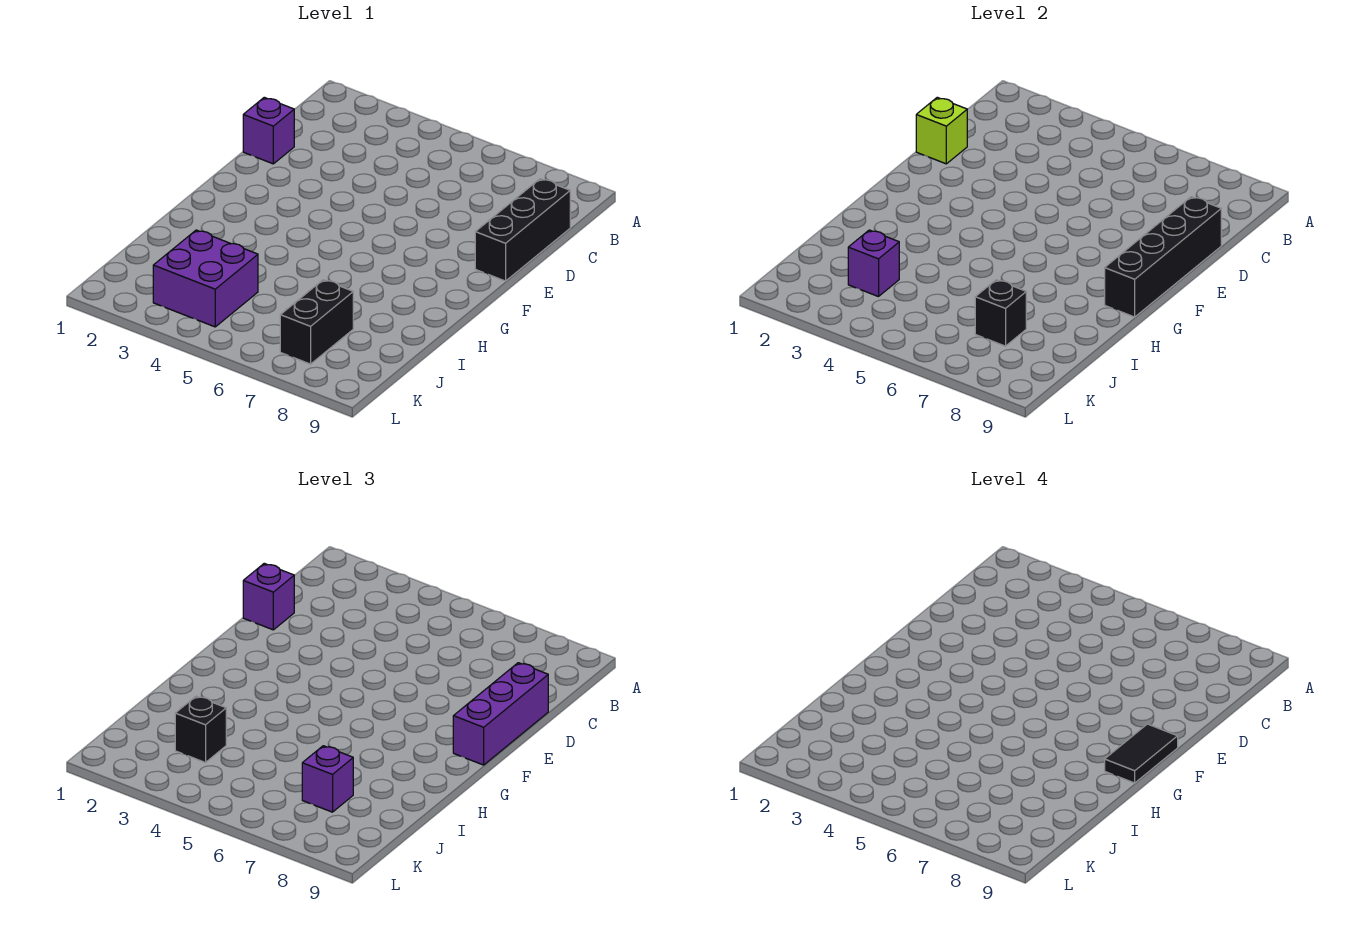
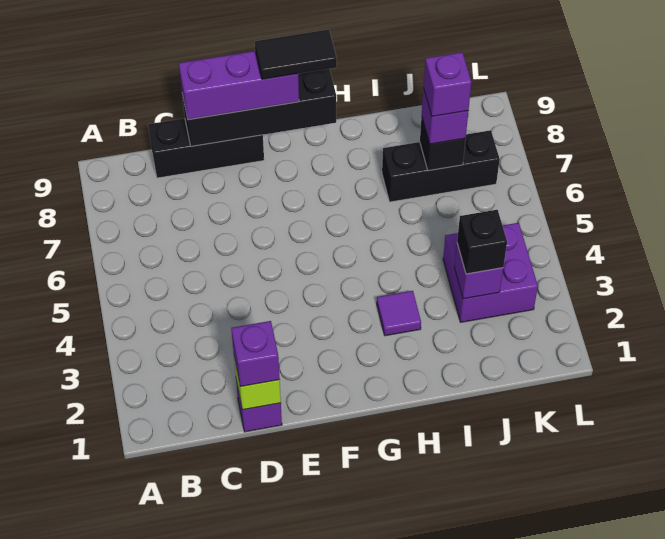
none -> purple 1x1 tile [377,291,421,336]
black 1x2 brick [280,280,353,364] -> black 1x3 brick [382,130,500,202]
none -> purple 1x1 brick [423,52,471,117]

